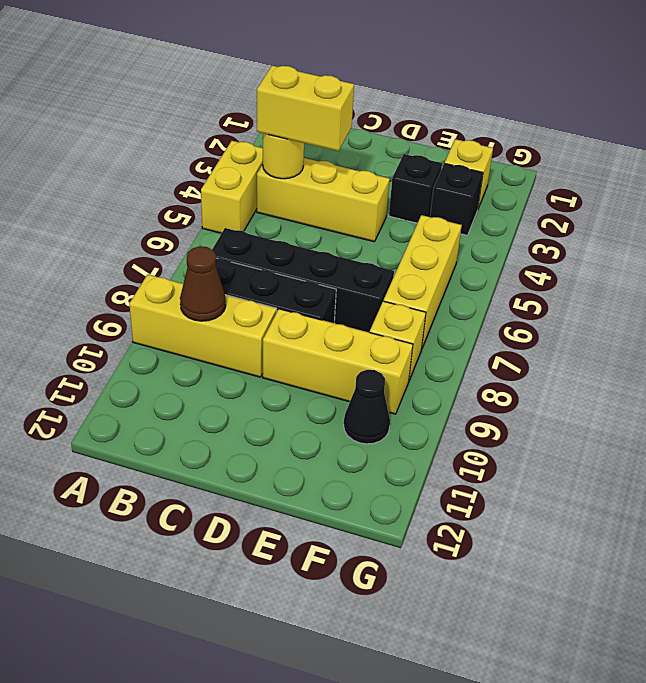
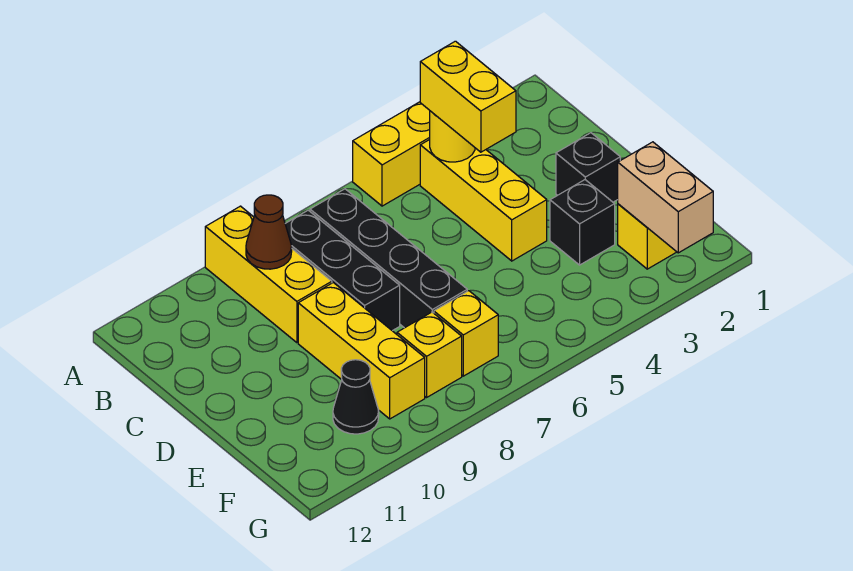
none -> tan 1x2 brick [618,142,713,253]
black 1x1 brick [430,163,483,235] -> black 1x1 brick moved to [556,133,620,202]
yellow 1x3 brick [384,215,462,348] -> yellow 1x1 brick [434,291,498,376]

